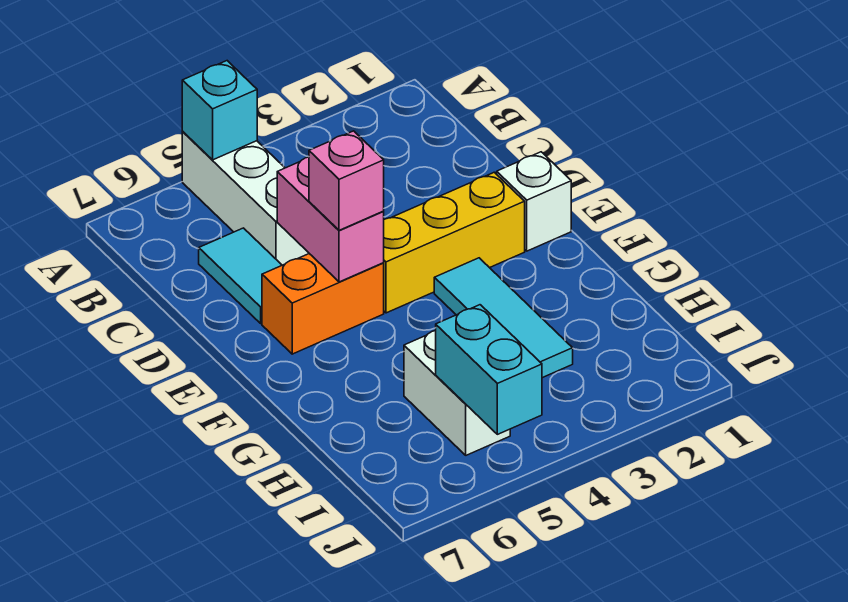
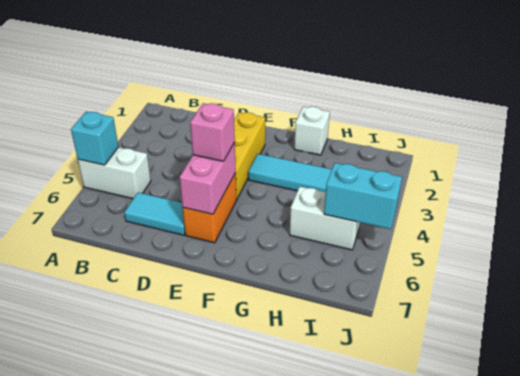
white 1x3 brick [182,132,309,265] -> white 1x2 brick [78,147,151,199]
pink 1x2 brick [277,157,384,282] -> pink 1x2 brick turned to [180,143,236,214]
white 1x1 brick [497,152,571,251] -> white 1x1 brick moved to [294,107,330,155]

